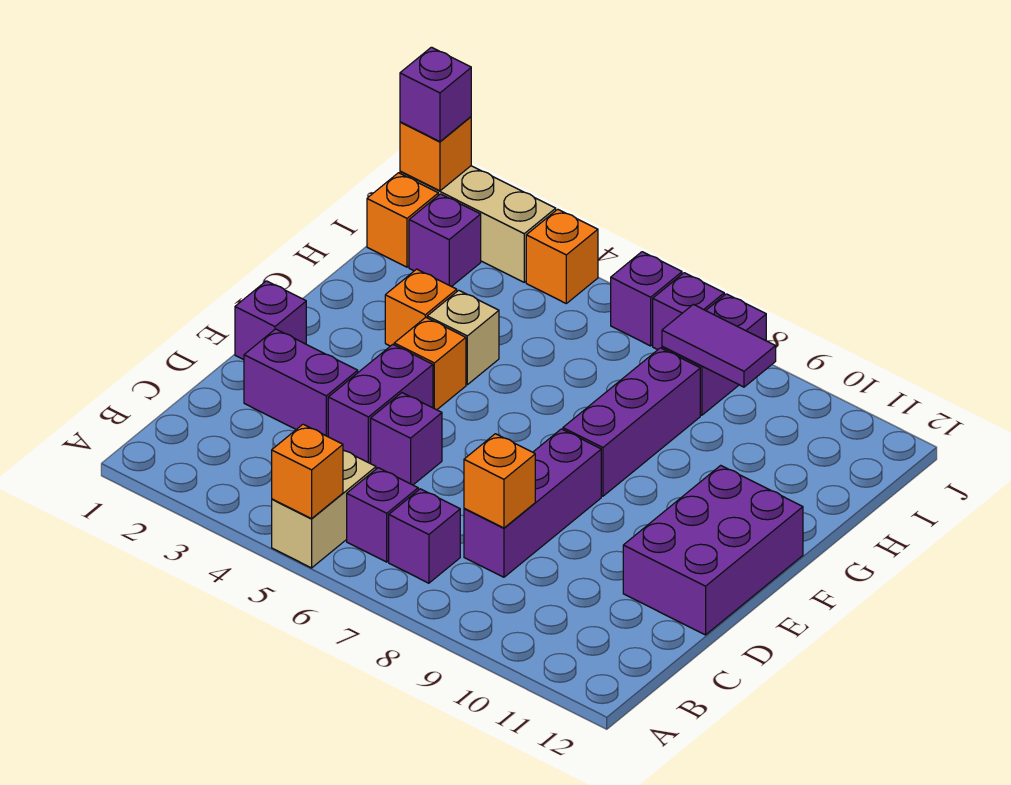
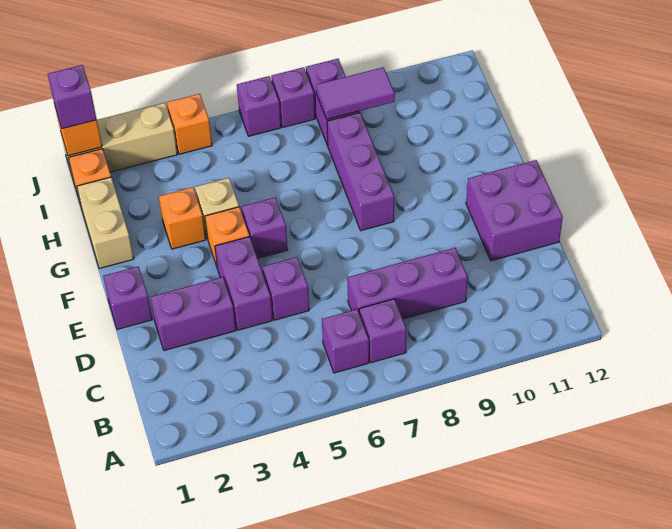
tan 1x2 brick [272,450,376,568] -> tan 1x2 brick moved to [77,177,134,268]
orange 1x1 brick [272,424,343,519] -> none
purple 1x3 brick [464,429,601,577] -> purple 1x3 brick turned to [347,248,468,319]
orange 1x1 brick [464,434,535,528] -> none
purple 2x3 brick [623,465,803,635] -> purple 2x2 brick [466,160,563,261]
purple 1x1 brick [409,194,481,287] -> purple 1x1 brick moved to [241,197,288,258]

